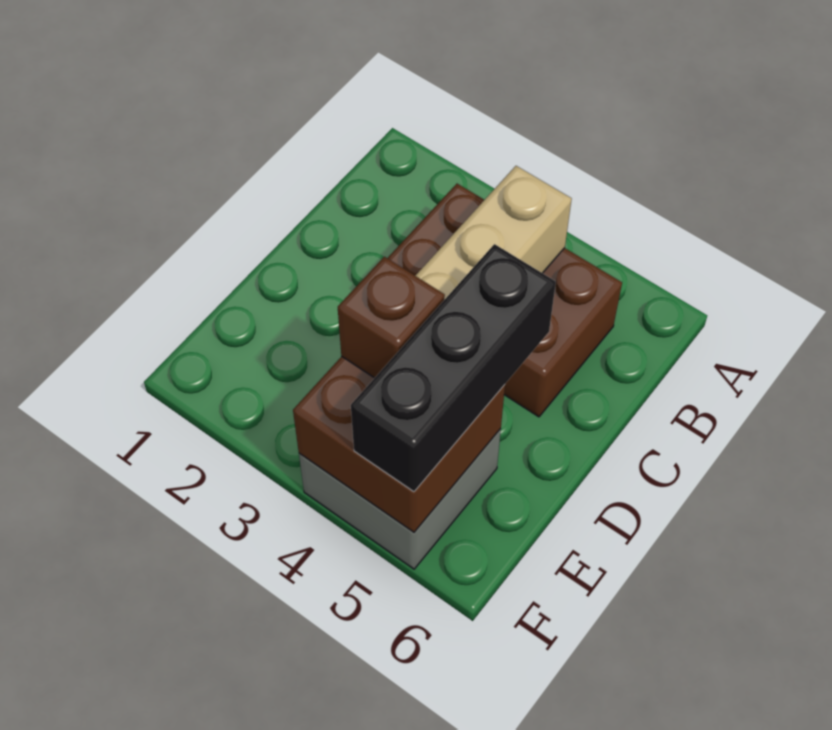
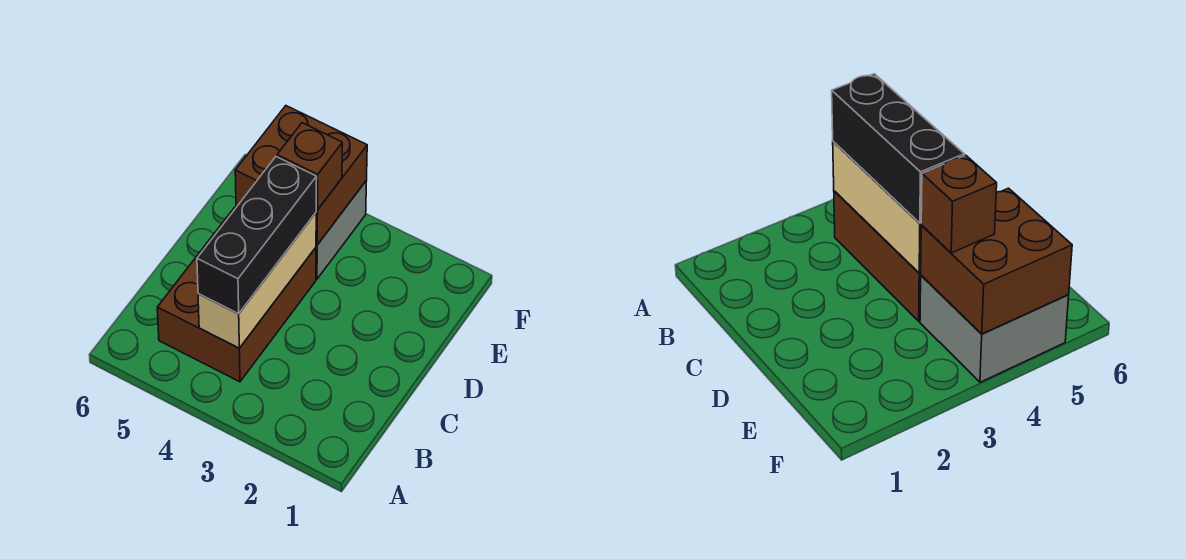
brown 2x3 brick [388,184,622,417] -> brown 2x3 brick turned to [157,207,316,382]
black 1x3 brick [351,244,556,492] -> black 1x3 brick moved to [197,157,317,314]

